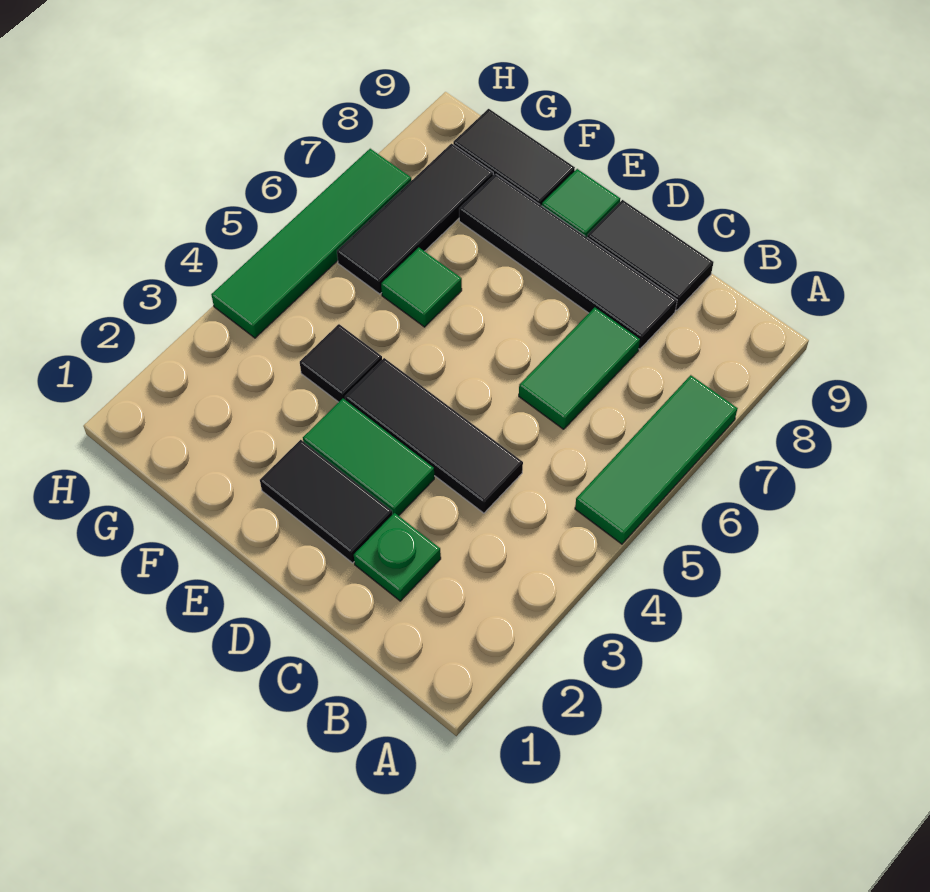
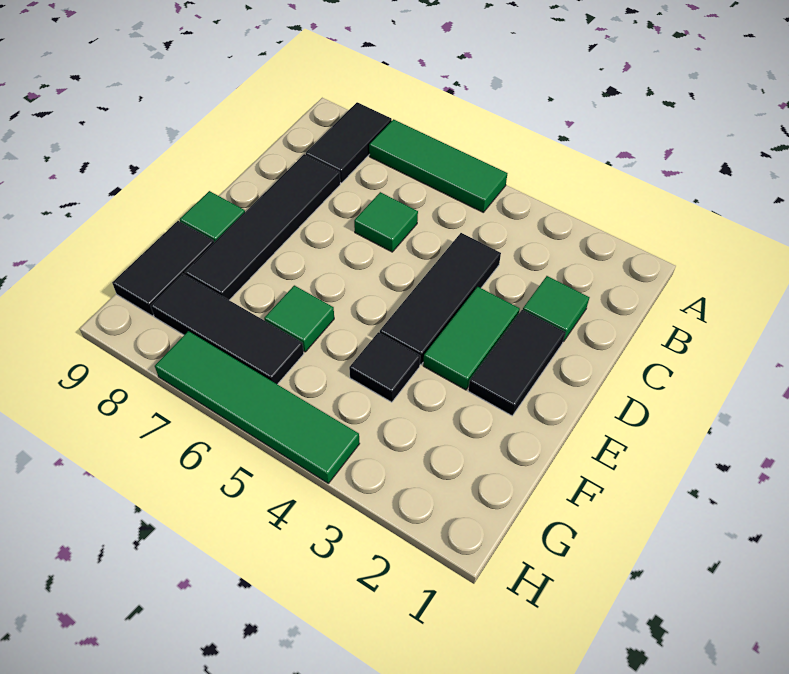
green 1x1 plate [354,513,441,601] -> green 1x1 tile [523,276,590,342]
green 1x2 tile [519,307,640,429] -> green 1x1 tile [354,192,418,252]
black 1x2 tile [587,200,714,310] -> black 1x2 tile moved to [306,102,392,183]

